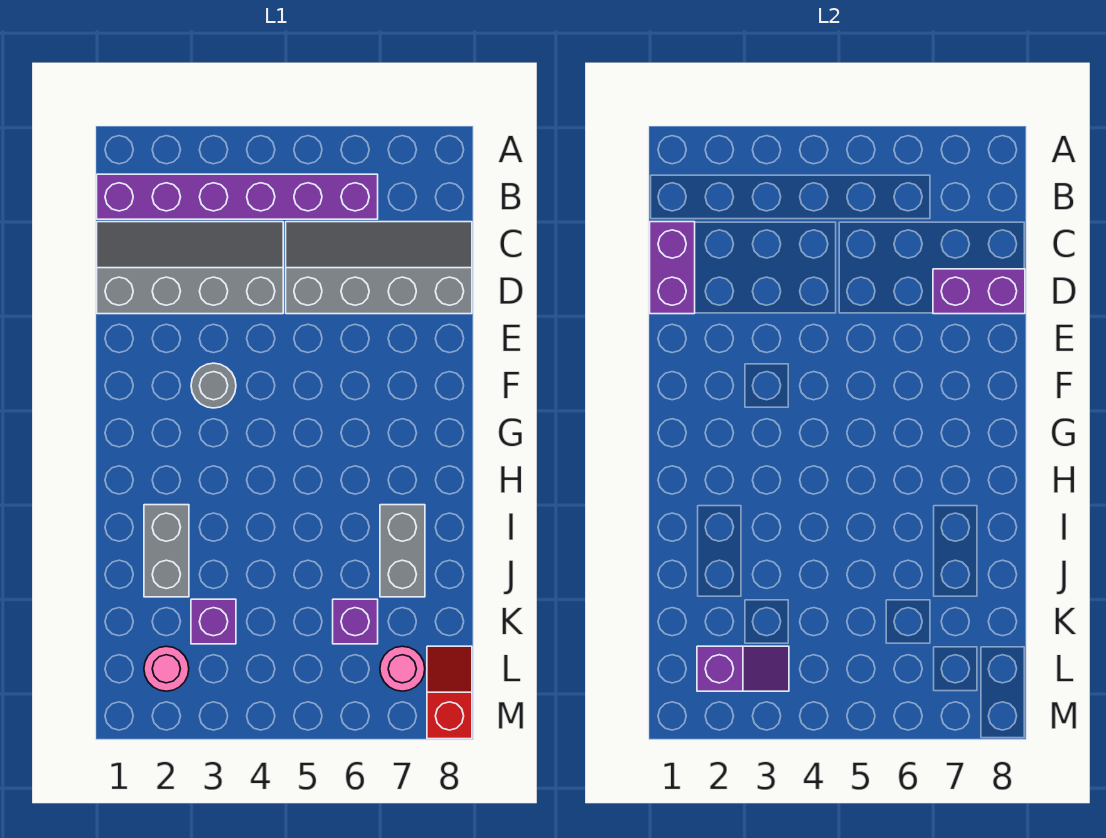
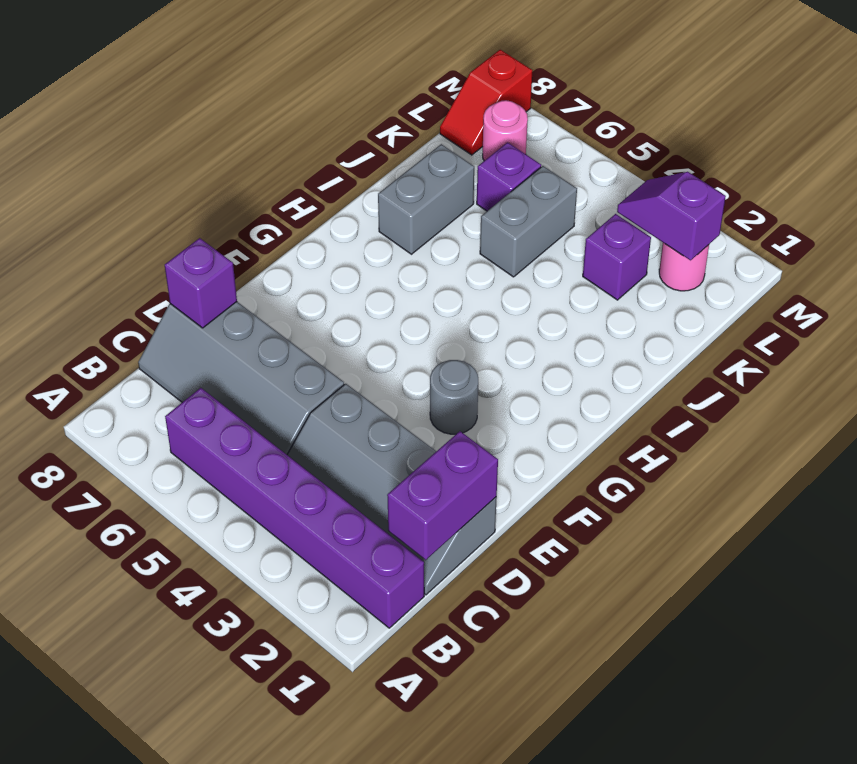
purple 1x2 brick [933,269,1025,314] -> purple 1x1 brick [165,238,237,328]
grey 1x2 brick [144,505,189,597] -> grey 1x2 brick moved to [480,166,577,277]

